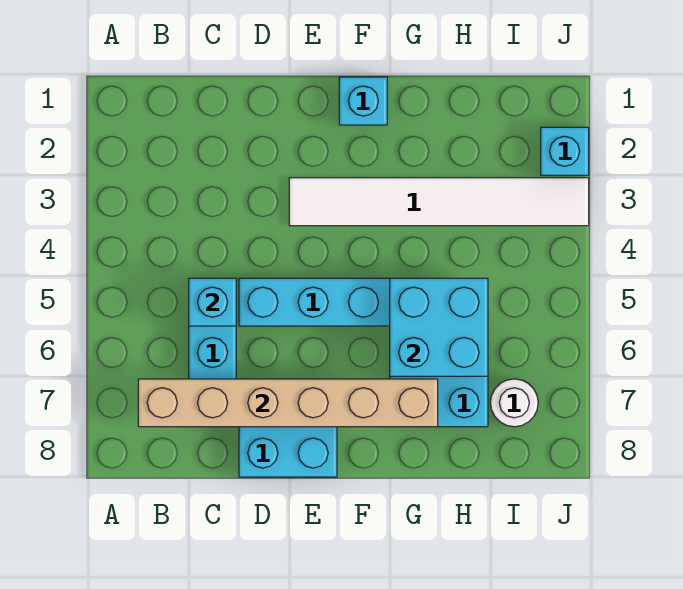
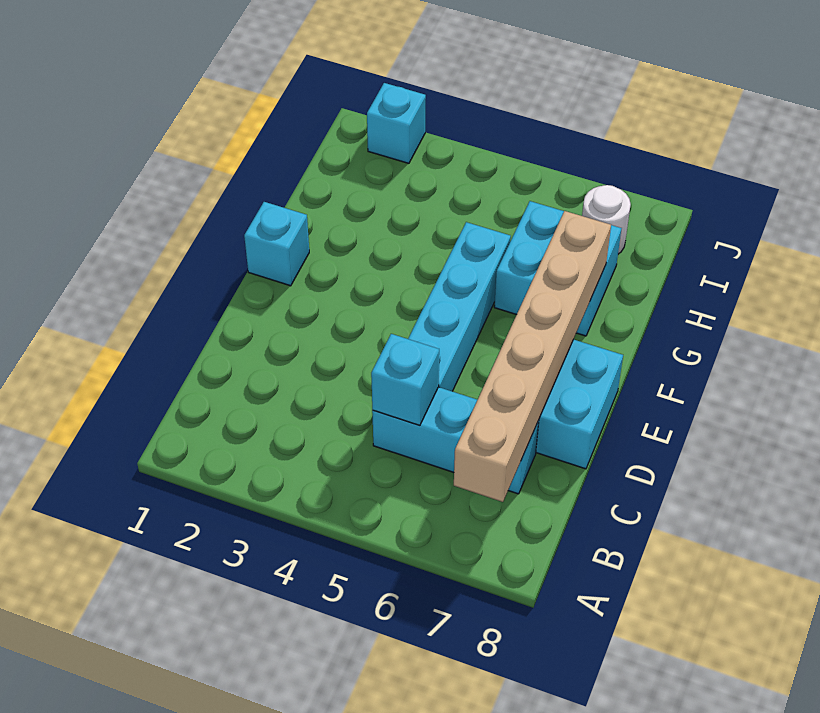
white 1x6 tile [289,178,589,226] -> none
cyan 2x2 brick [390,278,488,376] -> none

